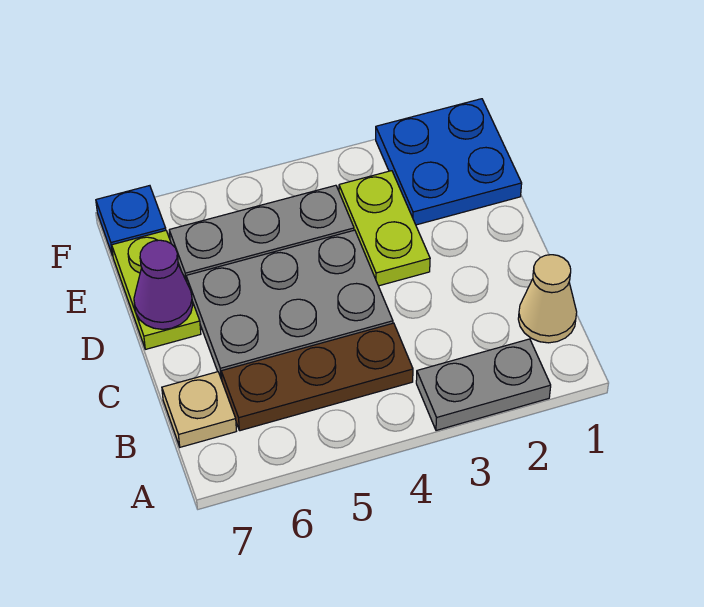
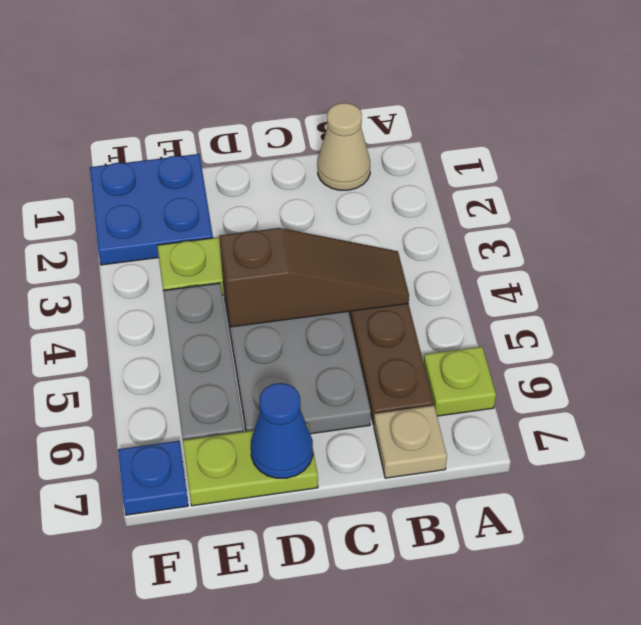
grey 1x2 plate [416,339,551,430] -> none
none -> lime 1x1 plate [424,347,496,416]
none -> brown 1x3 slope [219,228,409,327]
purple 1x1 cone [134,240,193,329] -> blue 1x1 cone [251,383,313,478]

